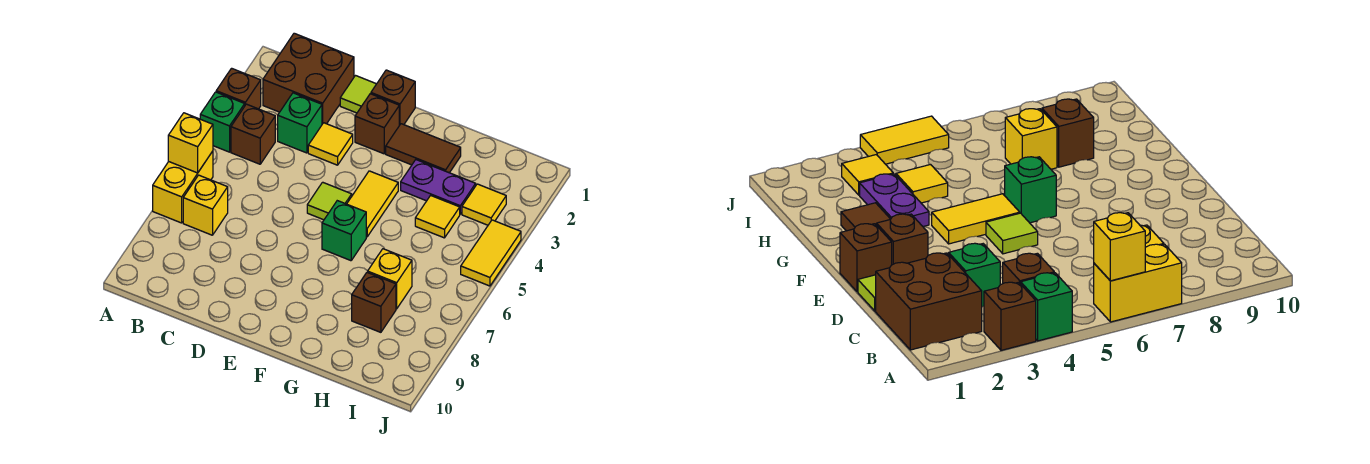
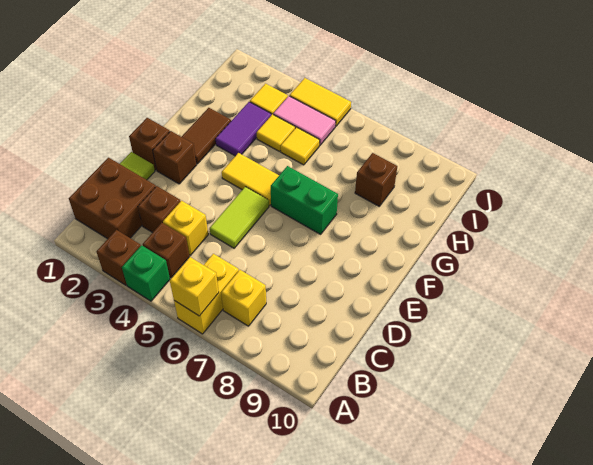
yellow 1x2 brick [153,151,213,223] -> yellow 1x2 brick turned to [174,254,239,334]
green 1x1 brick [278,93,322,153] -> brown 1x1 brick [138,186,181,233]
yellow 1x1 tile [308,123,353,165] -> yellow 1x1 tile moved to [281,127,320,165]
lime 1x1 tile [307,182,352,220] -> lime 1x2 tile [210,187,269,248]
green 1x1 brick [322,201,366,261] -> green 1x2 brick [271,166,338,234]
purple 1x2 plate [401,160,476,214] -> purple 1x2 tile [216,102,271,156]
yellow 1x1 brick [368,249,412,309] -> yellow 1x1 brick moved to [163,201,208,255]
none -> pink 1x2 tile [273,96,336,145]

